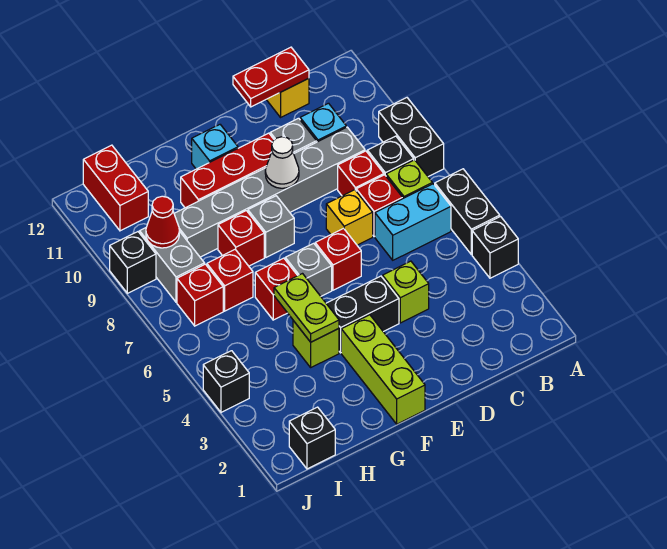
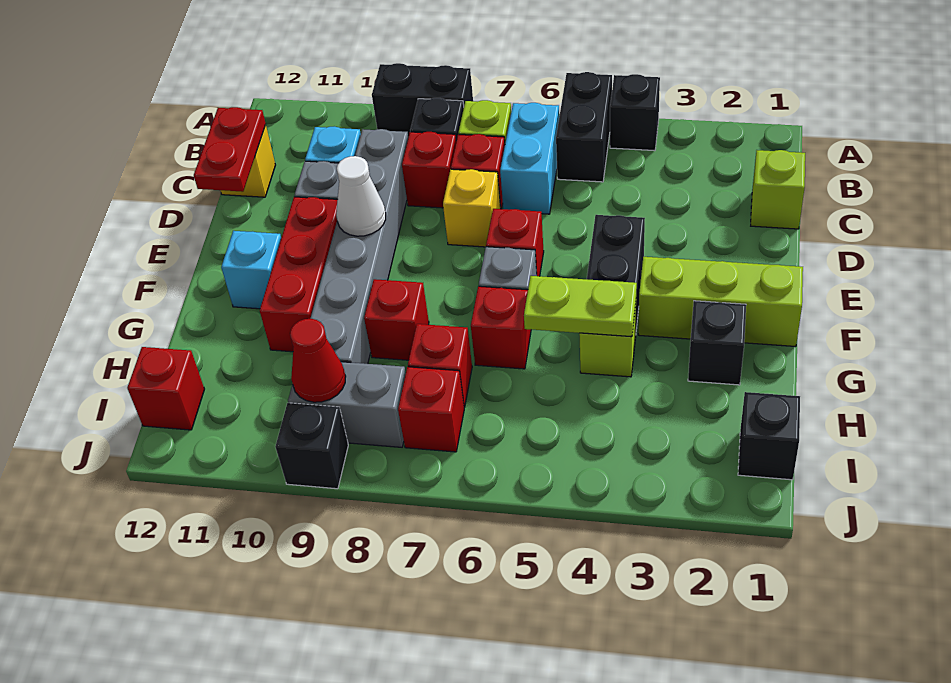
black 1x2 brick [435,169,500,254] -> black 1x2 brick turned to [556,72,612,182]
lime 1x1 brick [383,261,429,323] -> lime 1x1 brick moved to [751,150,805,229]
grey 1x1 brick [248,196,294,257] -> none
red 1x2 brick [83,145,148,231] -> red 1x1 brick [127,347,204,430]
black 1x1 brick [203,351,249,412] -> black 1x1 brick moved to [688,301,746,385]

